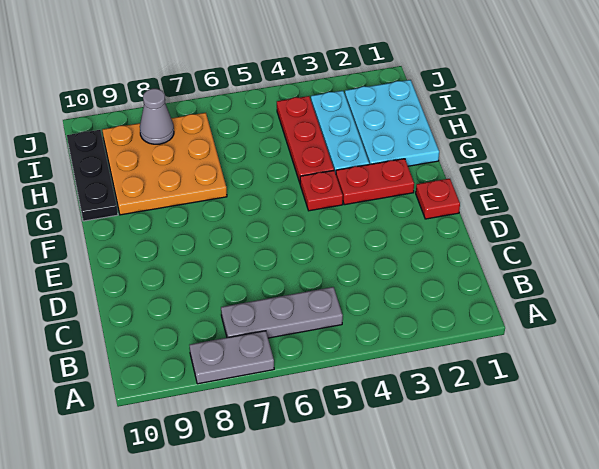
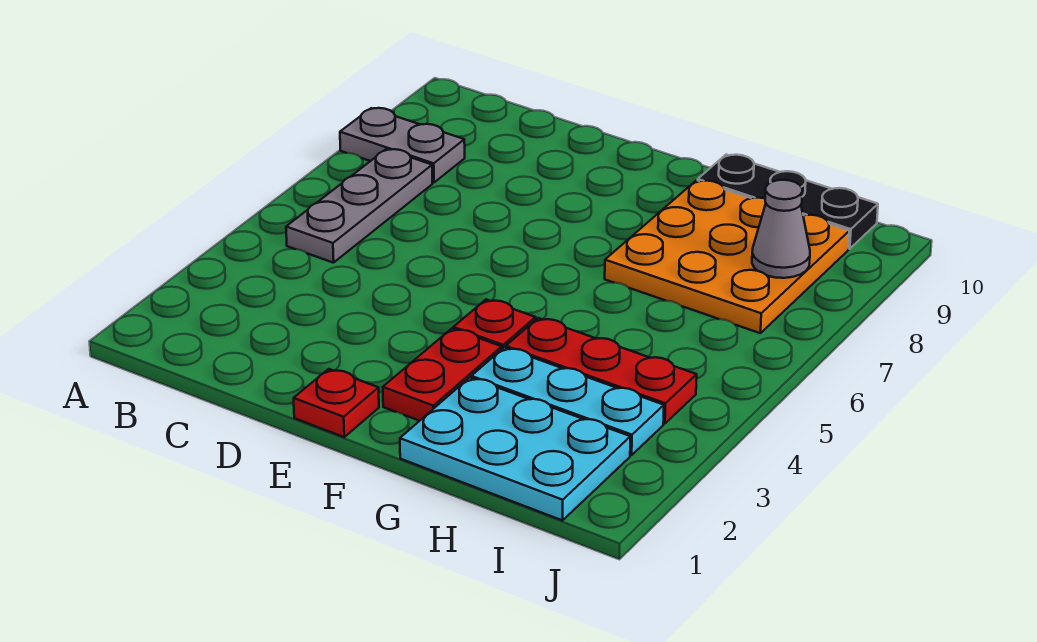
grey 1x2 plate [190,331,274,384] -> grey 1x2 plate turned to [340,108,465,183]

